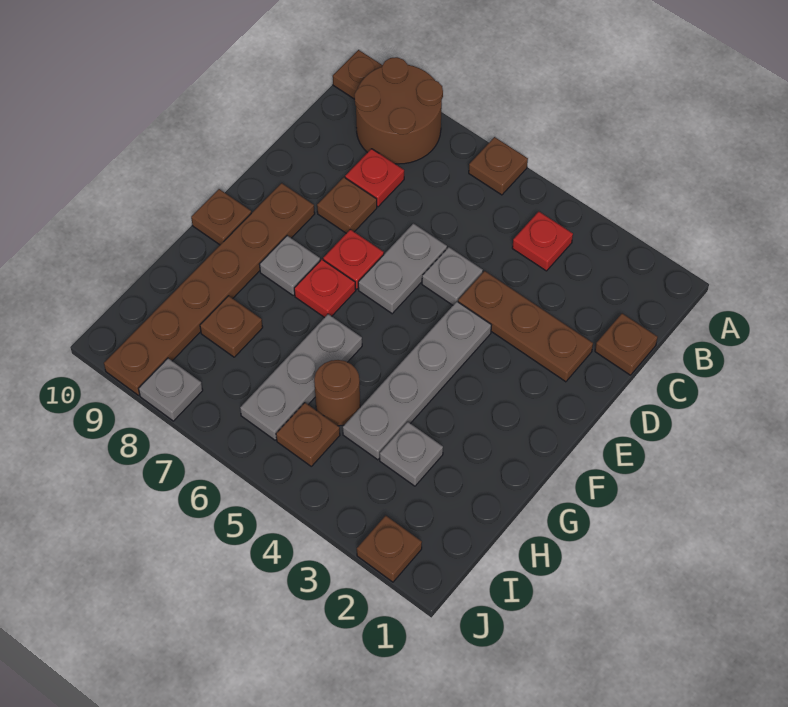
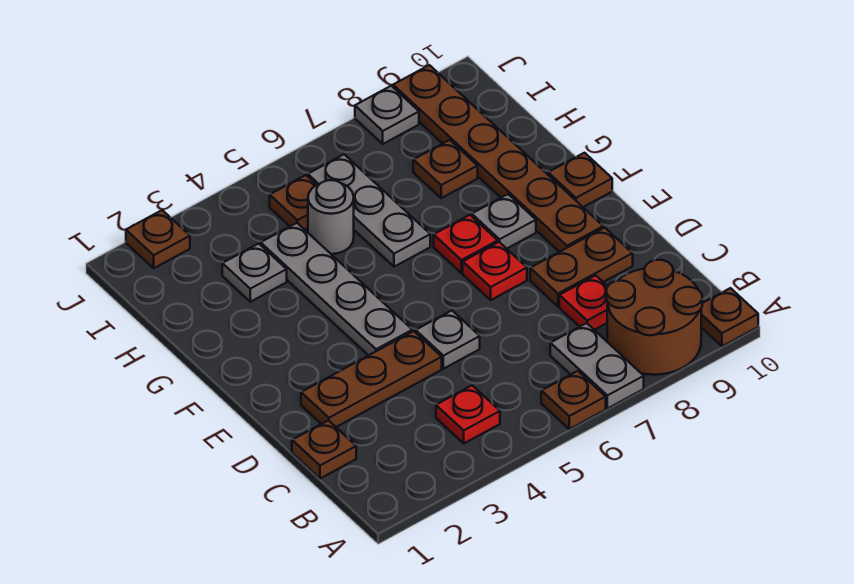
grey 1x2 plate [358,223,447,314] -> grey 1x2 plate moved to [550,323,644,409]
brown 1x1 plate [317,177,377,233] -> brown 1x2 plate [530,228,633,306]
brown 1x1 round brick [314,360,360,426] -> grey 1x1 round brick [308,180,354,254]

